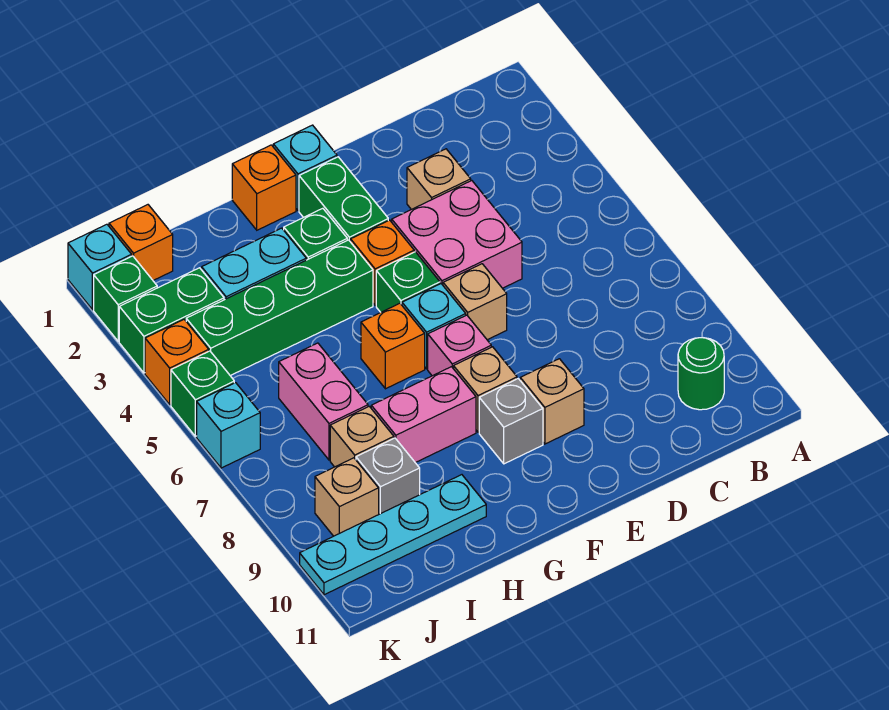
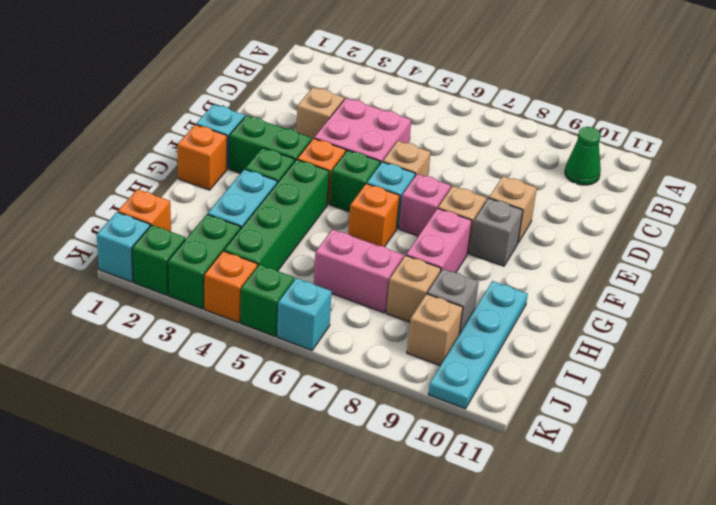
green 1x1 round brick [678,338,724,410] -> green 1x1 cone [565,127,601,185]

